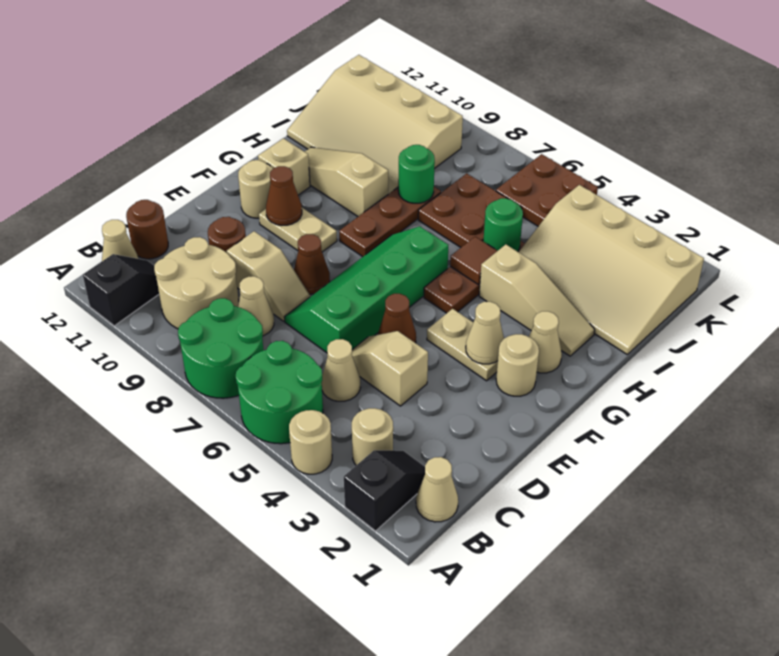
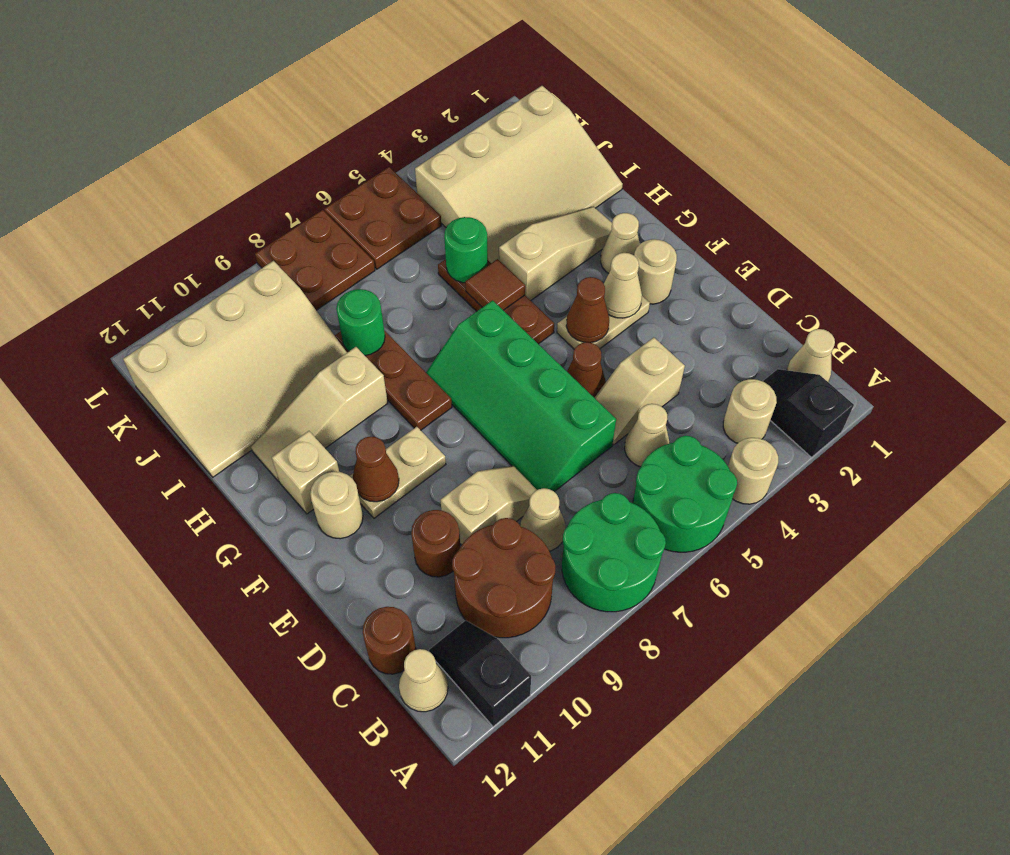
tan 2x2 round brick [154,237,239,329] -> brown 2x2 round brick [452,518,555,638]
brown 1x1 cone [294,234,330,294] -> brown 1x1 cone moved to [566,277,609,343]
brown 2x2 plate [418,173,522,247] -> brown 2x2 plate moved to [255,210,375,310]

